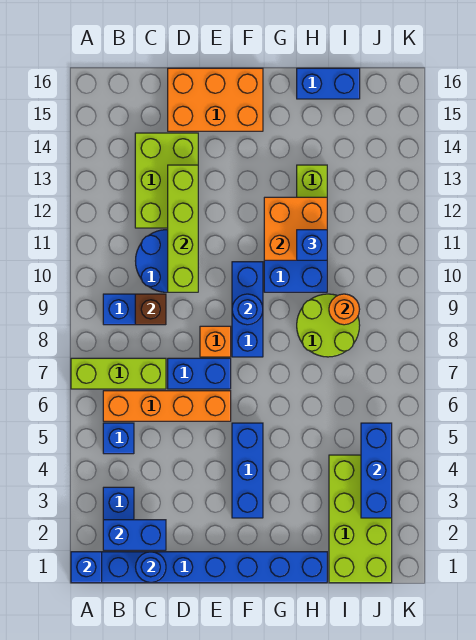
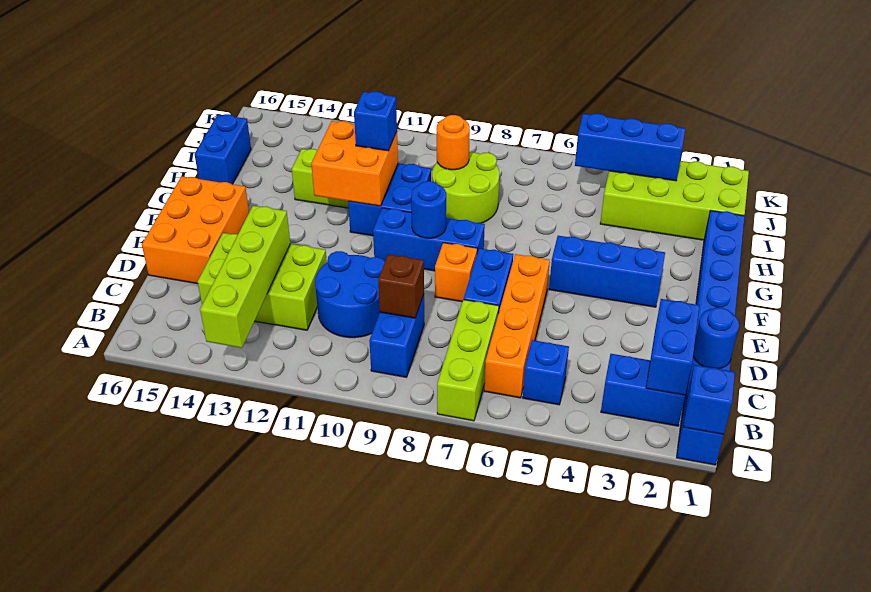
lime 1x4 brick [168,165,198,292] -> lime 1x4 brick turned to [200,206,290,348]

